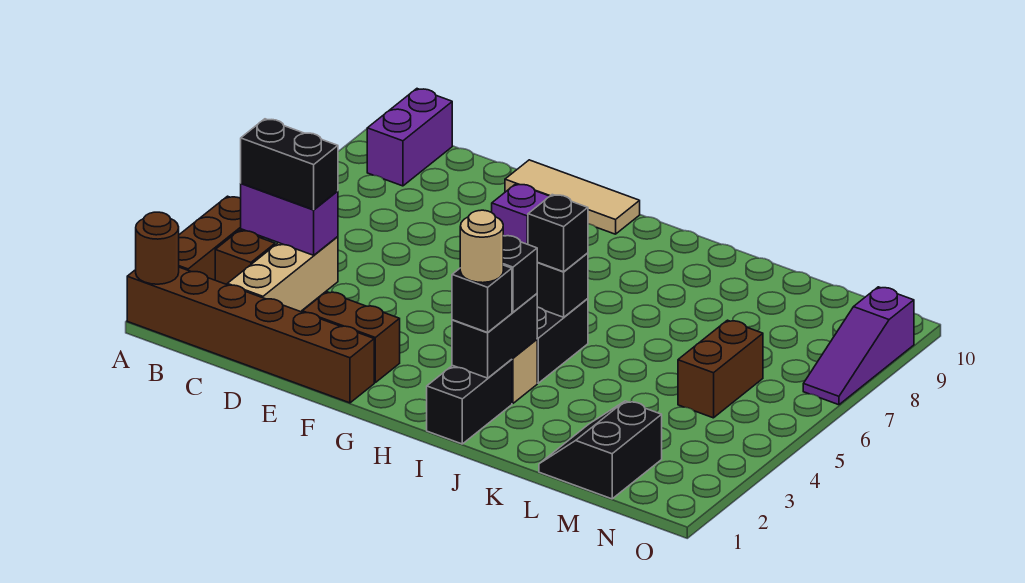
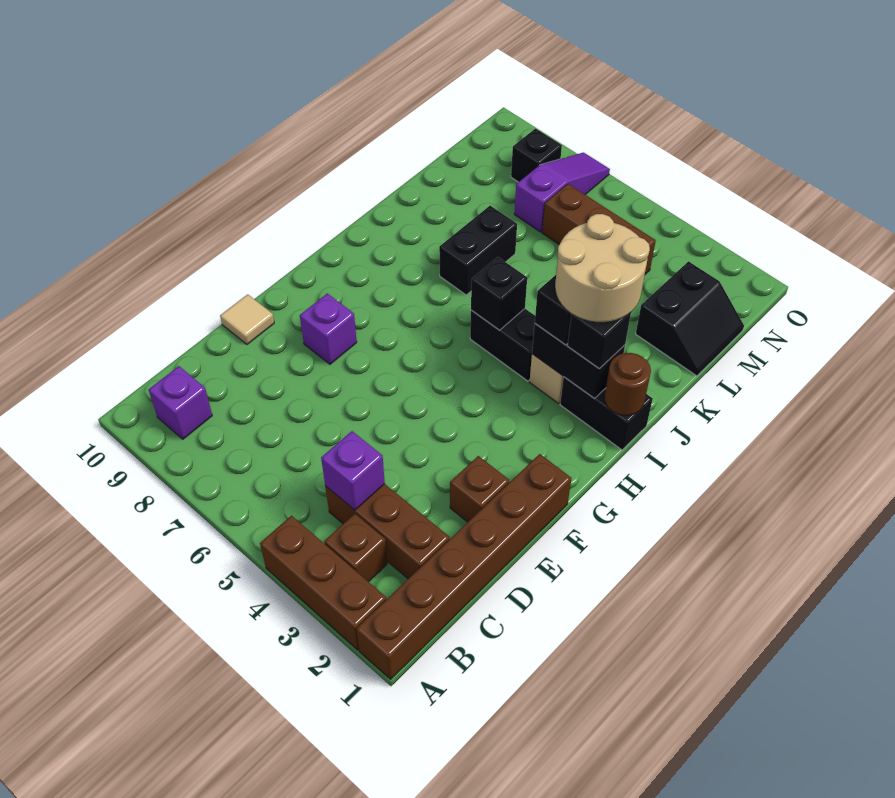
brown 1x1 round brick [136,212,179,284] -> brown 1x1 round brick moved to [604,353,651,415]
purple 1x2 brick [241,183,338,255] -> purple 1x1 brick [321,431,385,510]
black 1x2 brick [241,119,338,210] -> black 1x2 brick moved to [439,206,517,295]
purple 1x2 brick [367,89,452,186] -> purple 1x1 brick [149,366,212,439]
tan 1x3 brick [227,237,338,312] -> brown 1x3 brick [325,484,450,579]
brown 1x2 brick [302,292,400,382] -> brown 1x1 brick [450,456,509,522]
tan 1x3 tile [505,160,640,234] -> tan 1x1 tile [220,294,274,344]
tan 1x1 round brick [460,210,503,283] -> tan 2x2 round brick [555,214,650,322]
black 1x1 brick [528,195,588,272] -> black 1x1 brick moved to [511,129,562,182]
black 2x2 slope [539,401,662,499] -> black 2x2 slope turned to [636,261,744,376]
brown 1x2 brick [678,320,763,418] -> brown 1x3 brick [542,184,656,274]
purple 1x3 slope [803,287,914,405] -> purple 1x3 slope turned to [514,153,610,232]

